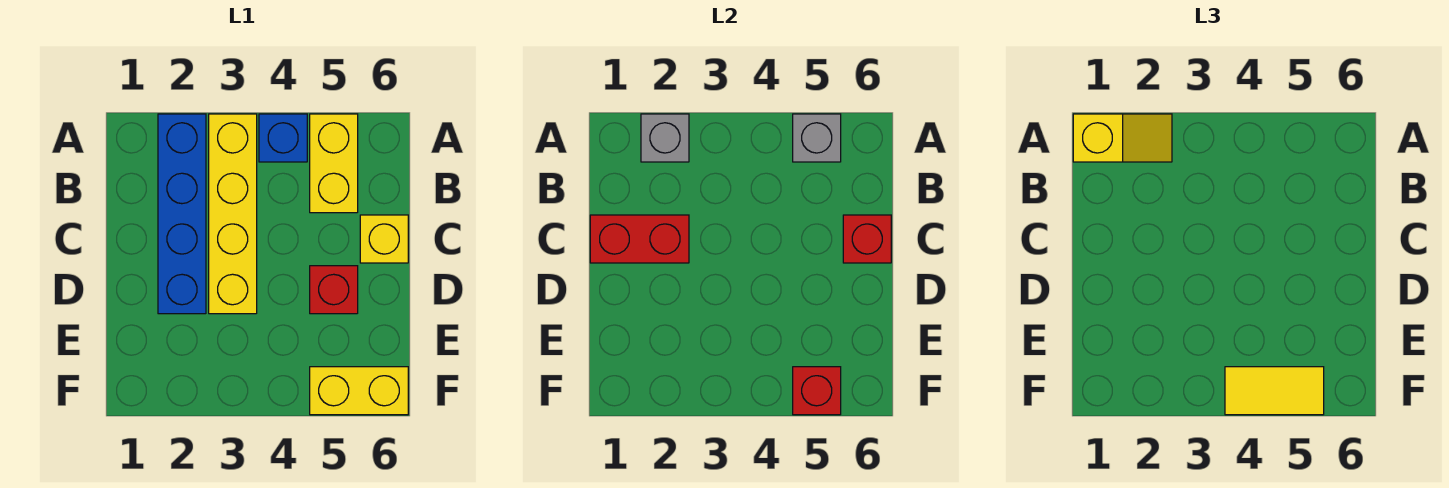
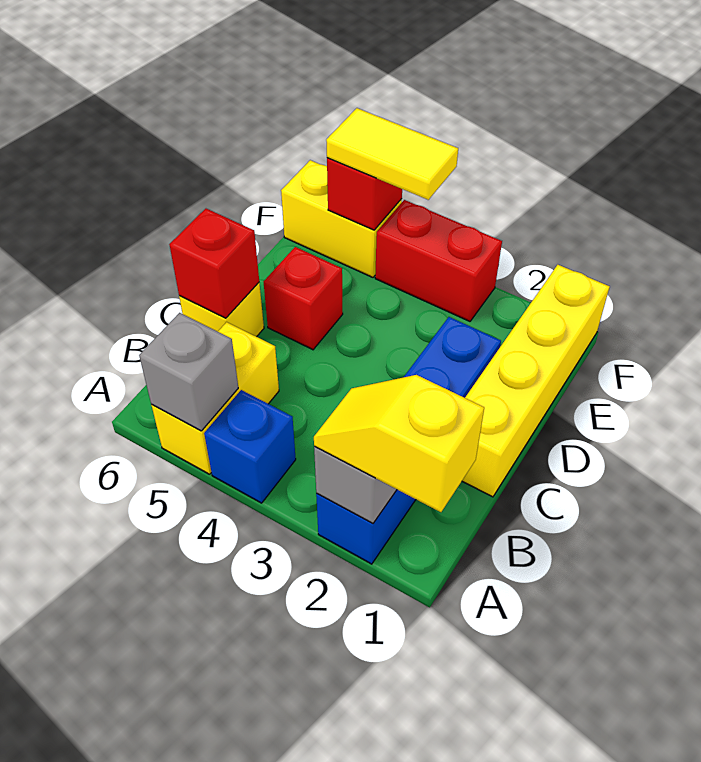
yellow 1x4 brick [209,114,257,314] -> yellow 1x4 brick moved to [462,265,610,497]
red 1x2 brick [590,215,689,263] -> red 1x2 brick moved to [375,200,502,321]

